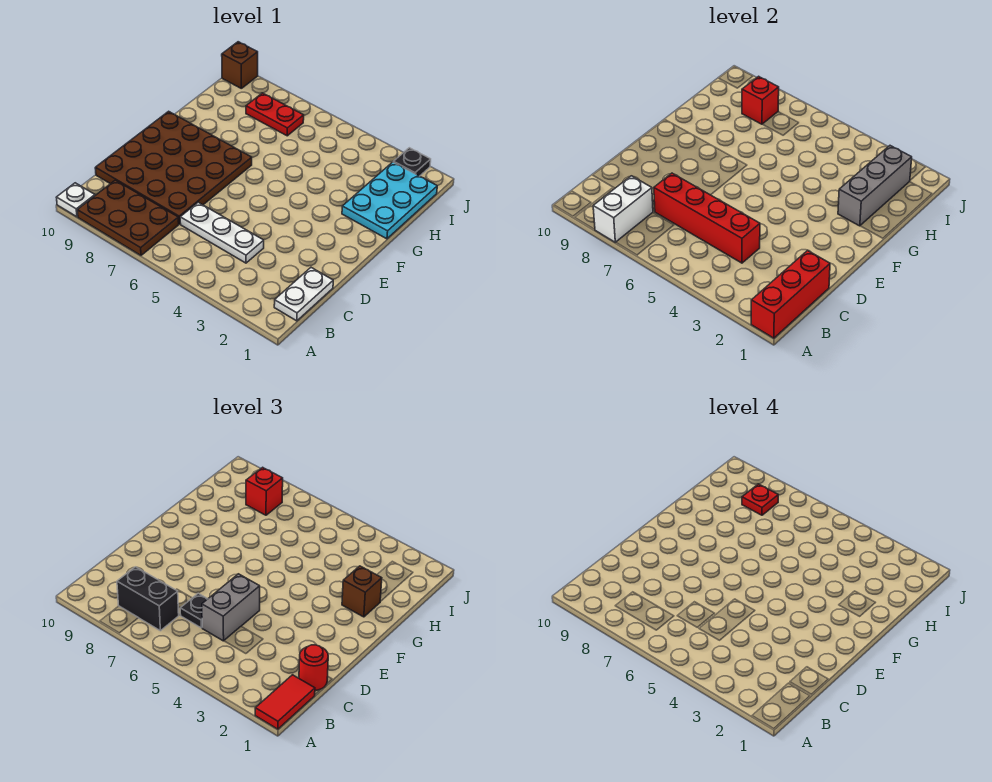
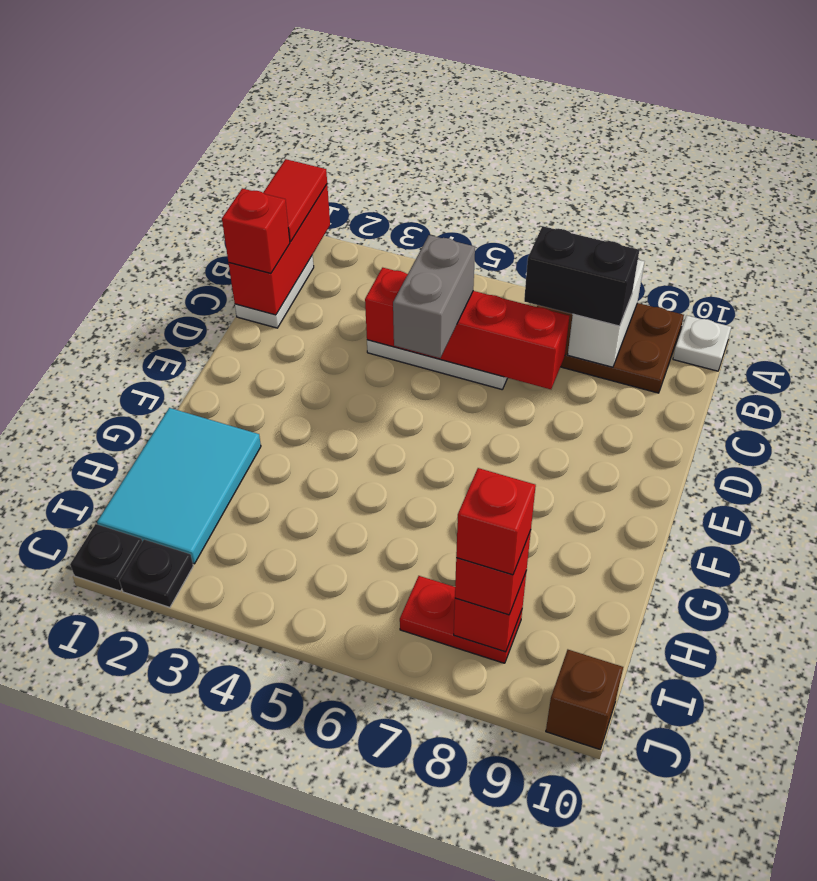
red 1x1 round brick [299,645,328,690] -> red 1x1 brick [222,188,290,273]
black 1x1 plate [180,593,207,628] -> black 1x1 plate moved to [70,524,142,591]
brown 4x4 plate [95,111,252,224] -> none
cyan 2x3 plate [342,162,437,239] -> cyan 2x3 tile [97,408,261,564]
grey 1x3 brick [838,146,912,226] -> none
brown 1x1 brick [342,566,382,617] -> none
red 1x1 plate [742,484,778,515] -> red 1x1 brick [456,468,536,575]

